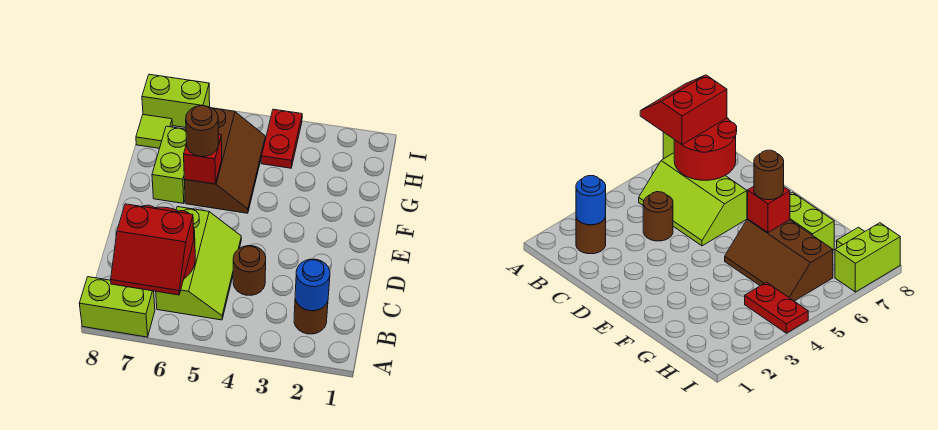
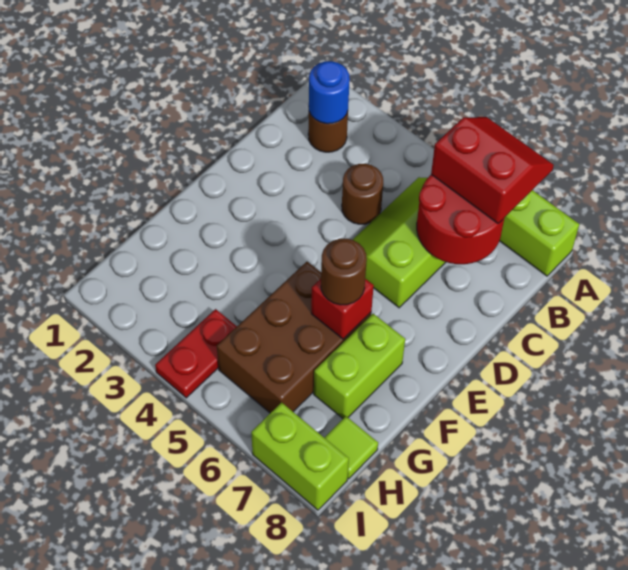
brown 2x3 slope [185,108,265,213] -> brown 2x3 brick [217,262,371,413]

